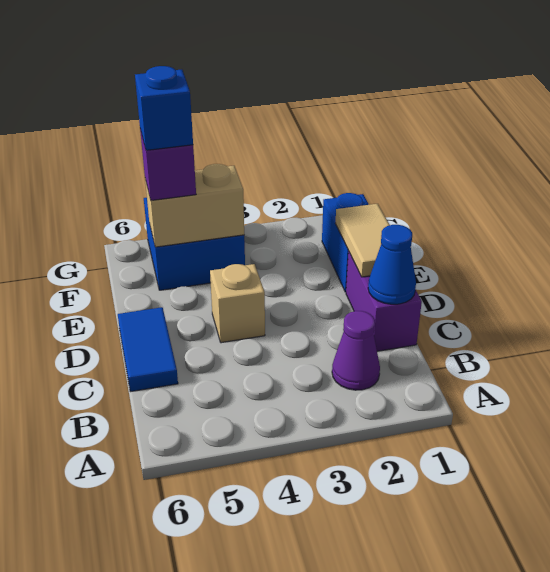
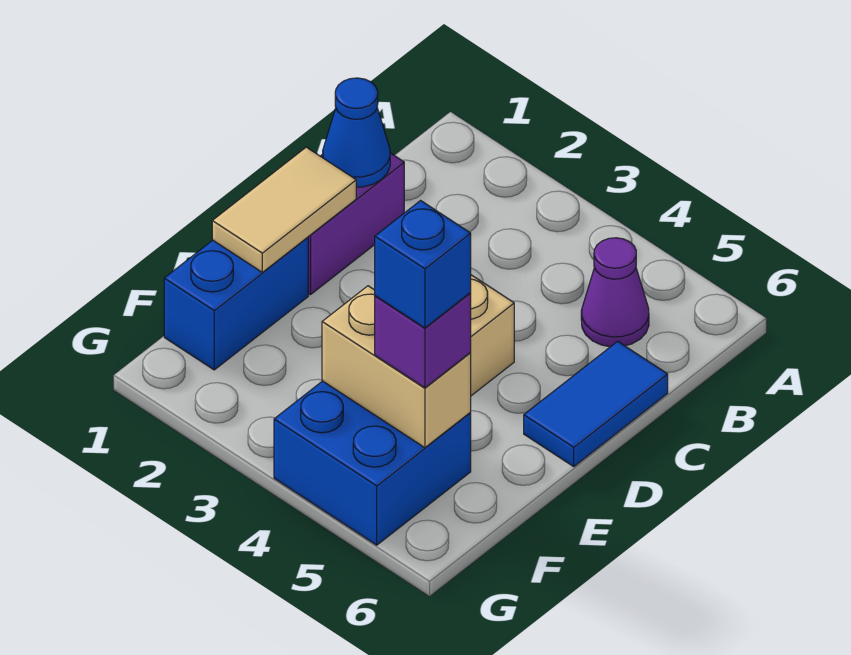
purple 1x1 cone [332,311,380,390] -> purple 1x1 cone moved to [581,238,649,347]

